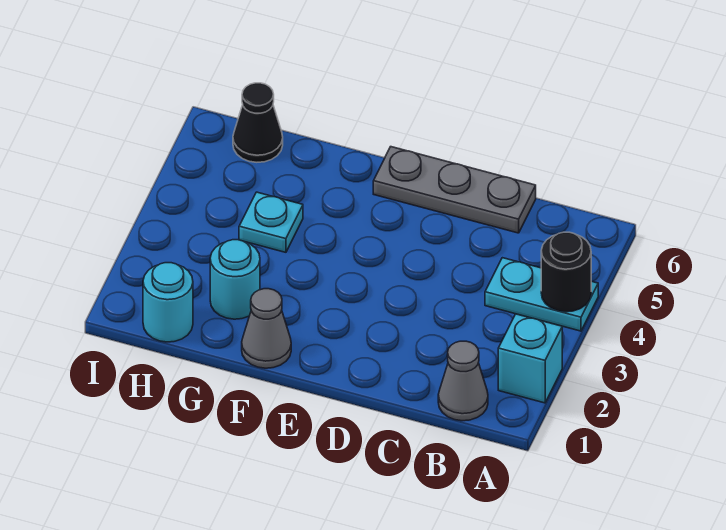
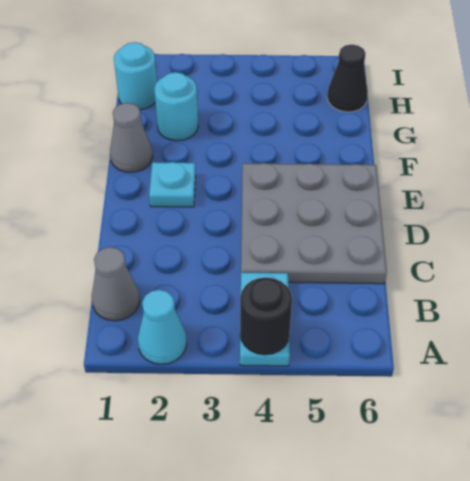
cyan 1x1 brick [498,314,562,403] -> cyan 1x1 cone [138,290,187,364]
grey 1x3 plate [373,147,536,233] -> grey 3x3 plate [241,163,387,284]
cyan 1x1 plate [239,192,303,252] -> cyan 1x1 plate moved to [149,162,196,207]

